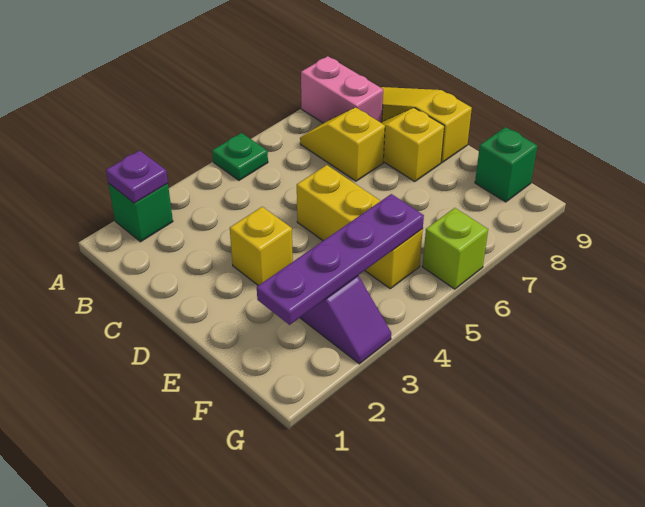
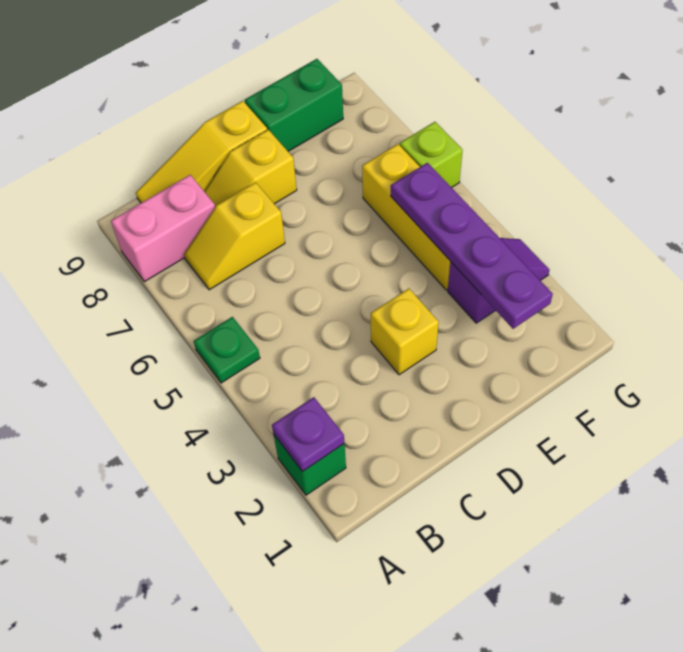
yellow 1x3 brick [297,165,423,288] -> yellow 1x3 brick turned to [362,144,450,290]
green 1x1 brick [475,127,537,202] -> green 1x2 brick [245,59,343,151]

